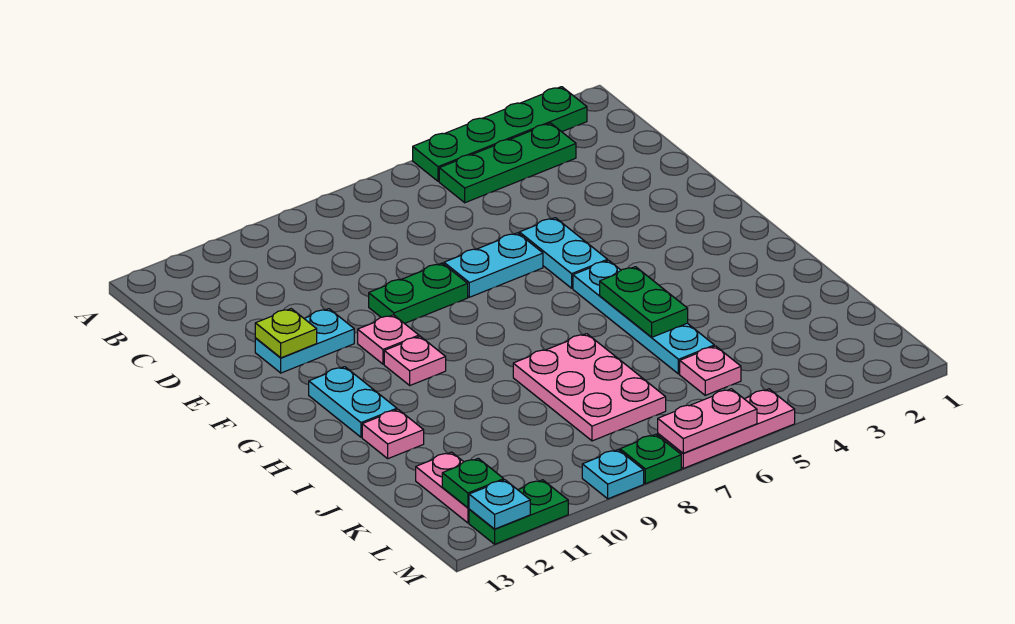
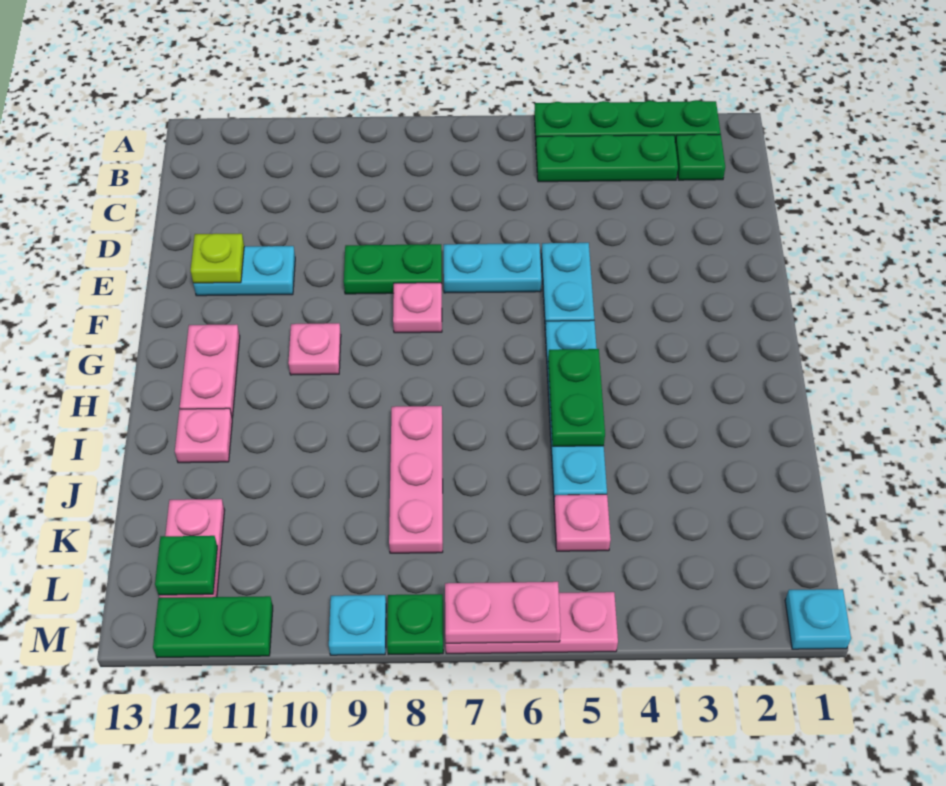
none -> green 1x1 plate [675,134,725,180]
pink 1x1 plate [358,315,419,364] -> pink 1x1 plate moved to [393,283,442,333]
cyan 1x2 plate [309,367,397,437] -> pink 1x2 plate [180,324,240,418]
pink 2x3 plate [513,334,666,441] -> pink 1x3 plate [389,406,443,553]
cyan 1x1 plate [469,480,530,529] -> cyan 1x1 plate moved to [785,589,851,649]

